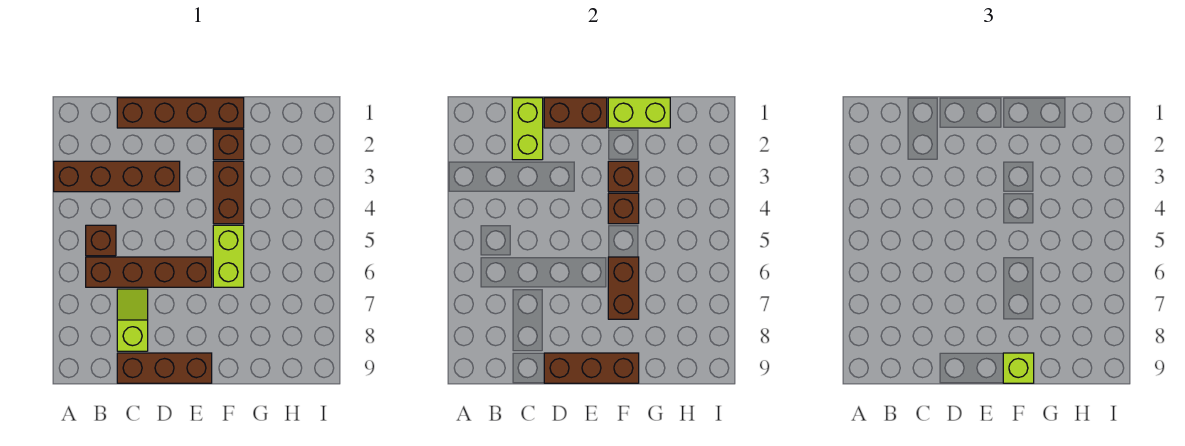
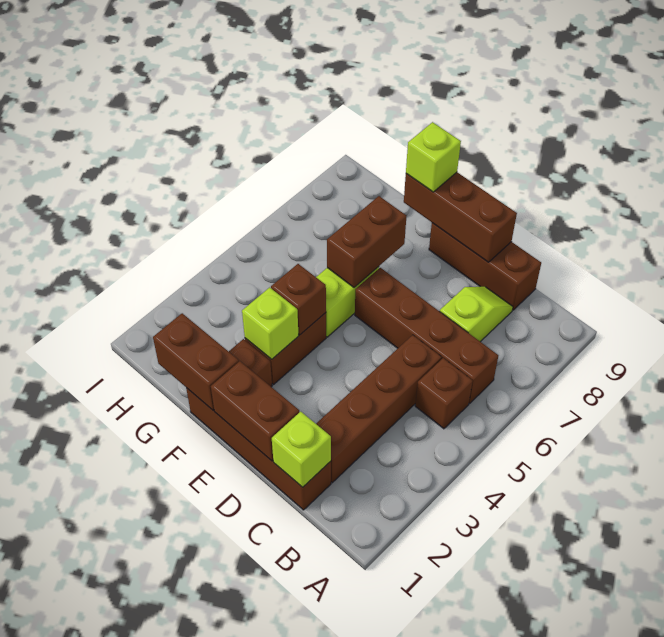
brown 1x4 brick [54,161,180,192] -> brown 1x4 brick turned to [316,335,442,483]
lime 1x2 brick [512,98,543,160] -> lime 1x1 brick [272,412,331,487]
lime 1x2 slope [117,289,148,351] -> lime 1x2 slope turned to [440,287,513,342]
lime 1x2 brick [608,98,670,128] -> brown 1x2 brick [153,313,239,410]
brown 1x1 brick [608,161,639,192] -> lime 1x1 brick [242,287,299,359]

